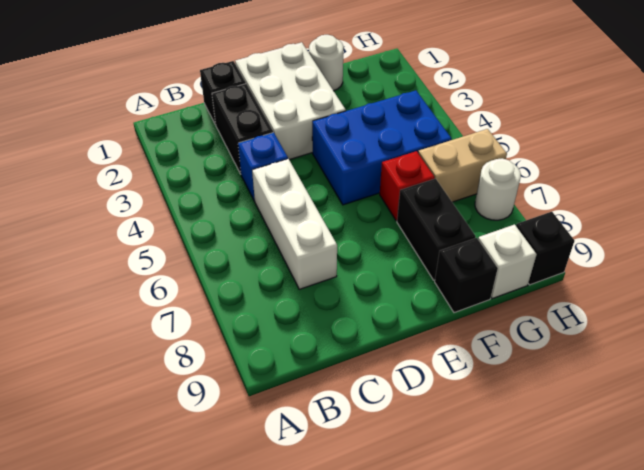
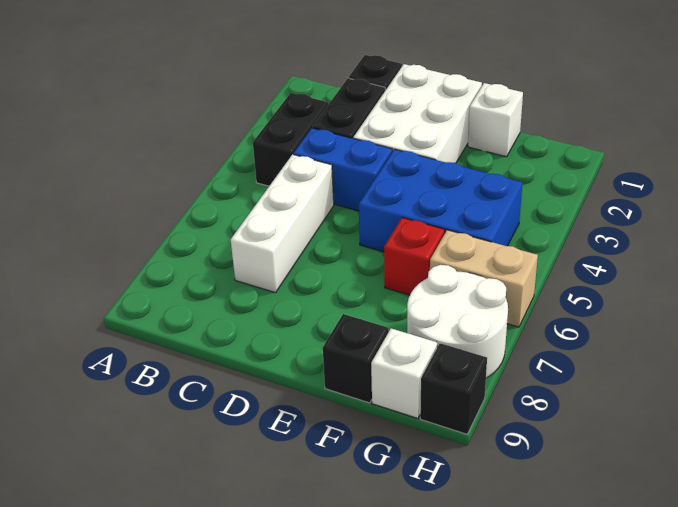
blue 1x1 brick [238,132,288,201] -> blue 1x2 brick [293,128,392,211]
white 1x1 round brick [309,35,343,91] -> white 1x1 brick [468,83,523,157]
black 1x2 brick [397,179,476,280] -> black 1x2 brick moved to [253,93,328,186]
white 1x1 round brick [475,158,521,220] -> white 2x2 round brick [407,265,508,378]

